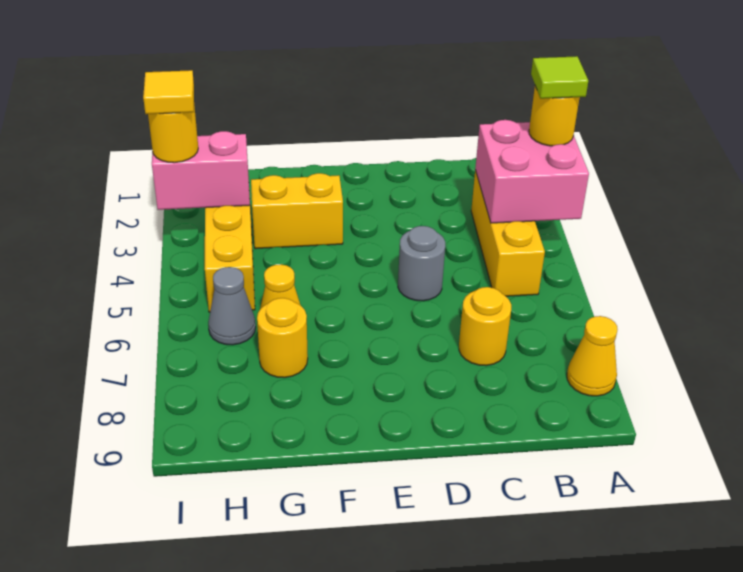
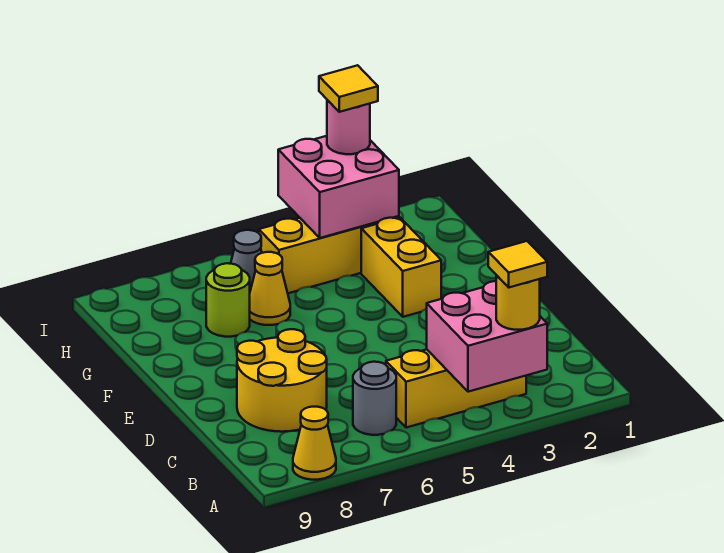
lime 1x1 tile [531,56,588,99] -> yellow 1x1 tile [488,241,547,287]
yellow 1x1 round brick [459,287,511,366] -> yellow 2x2 round brick [237,329,327,432]
grey 1x1 round brick [398,226,445,301] -> grey 1x1 round brick moved to [353,362,396,435]
yellow 1x1 round brick [257,298,308,378] -> lime 1x1 round brick [206,263,250,337]
pink 1x2 brick [152,131,250,210] -> pink 2x2 brick [278,136,399,238]
yellow 1x1 round brick [148,106,198,163] -> pink 1x1 round brick [327,100,370,154]

